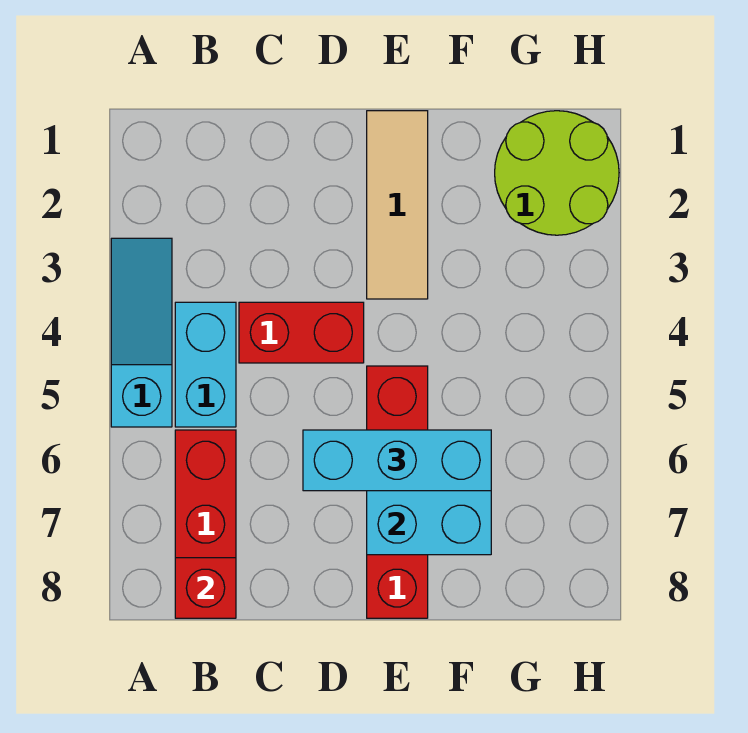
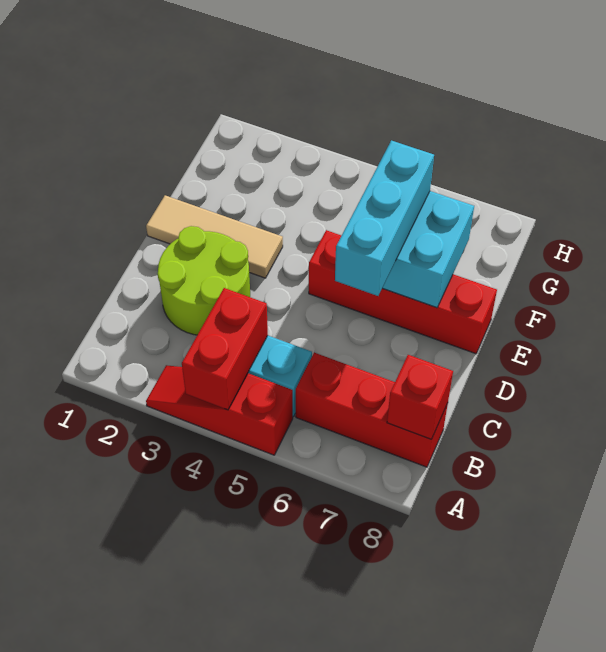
cyan 1x3 slope [111,238,172,427] -> red 1x3 slope [146,365,293,455]
red 1x2 brick [239,302,364,363] -> red 1x2 brick moved to [182,288,268,410]
lime 2x2 round brick [495,111,619,235] -> lime 2x2 round brick moved to [157,226,250,335]

